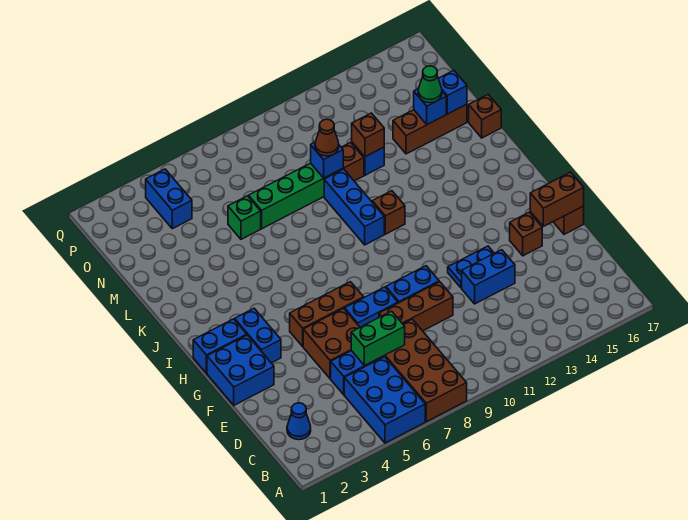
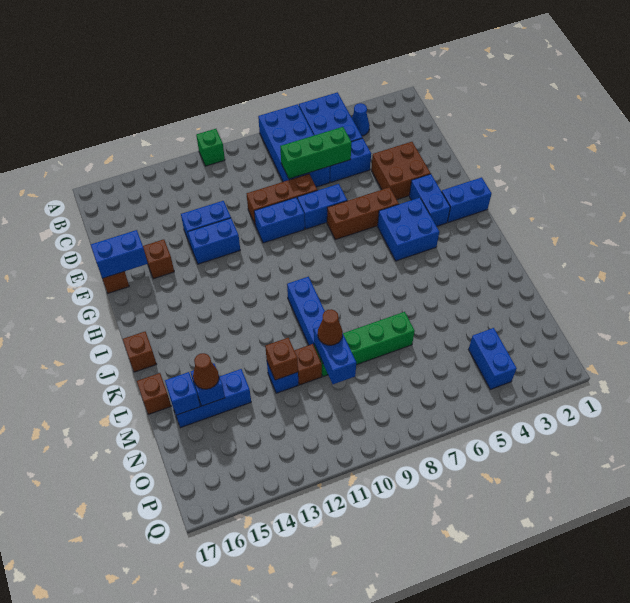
brown 2x4 brick [384,319,467,422] -> blue 2x4 brick [258,104,330,187]
blue 1x1 cone [287,403,311,440] -> blue 1x1 cone moved to [352,103,370,136]
green 1x2 brick [351,311,405,366] -> green 1x3 brick [280,127,352,179]
brown 2x2 brick [303,308,360,379] -> brown 2x2 brick moved to [371,142,431,199]
blue 2x2 brick [207,335,274,405] -> blue 2x2 brick moved to [378,198,439,261]
blue 1x2 plate [448,246,494,288] -> blue 1x2 brick [188,218,240,264]
brown 1x2 brick [530,172,584,226] -> blue 1x2 brick [91,230,148,278]
brown 1x1 brick [372,191,405,234] -> brown 1x1 brick moved to [123,332,156,372]
green 1x1 brick [228,196,261,239] -> green 1x1 brick moved to [196,129,225,166]
blue 1x1 brick [311,142,343,178] -> blue 1x2 brick [314,327,356,384]
brown 1x3 brick [393,104,467,154] -> blue 1x3 brick [172,369,251,428]
green 1x1 cone [418,66,442,103] -> brown 1x1 cone [193,353,219,389]

